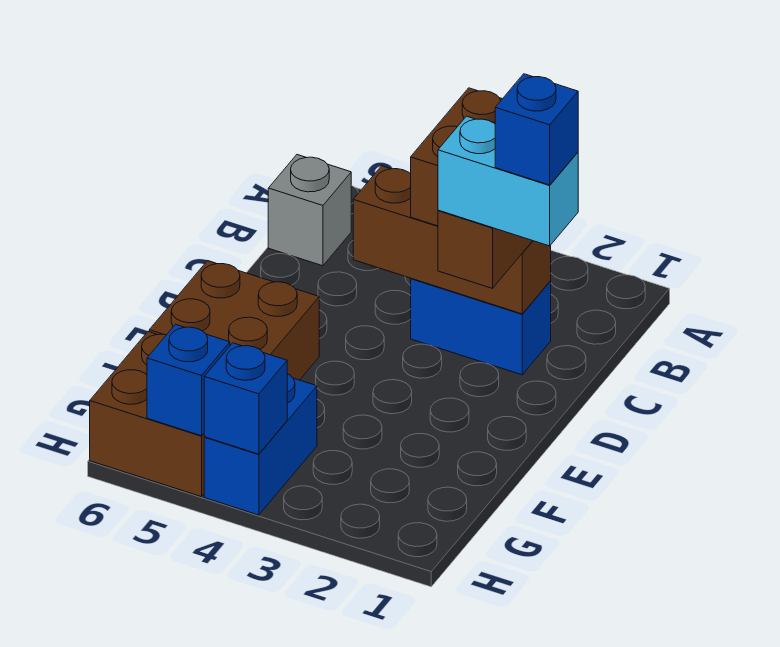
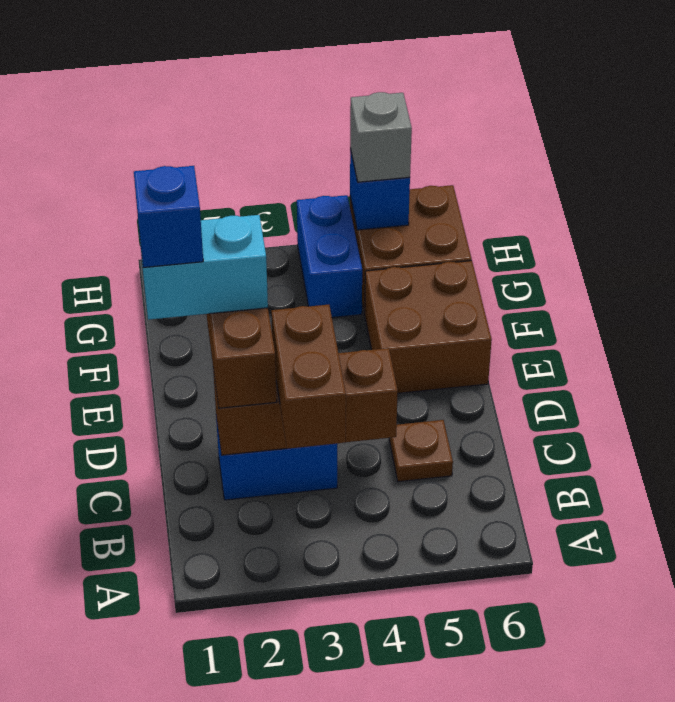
grey 1x1 brick [268,155,351,266] -> grey 1x1 brick moved to [350,92,412,182]
none -> brown 1x1 plate [389,420,453,482]
blue 1x1 brick [204,343,287,454] -> none

